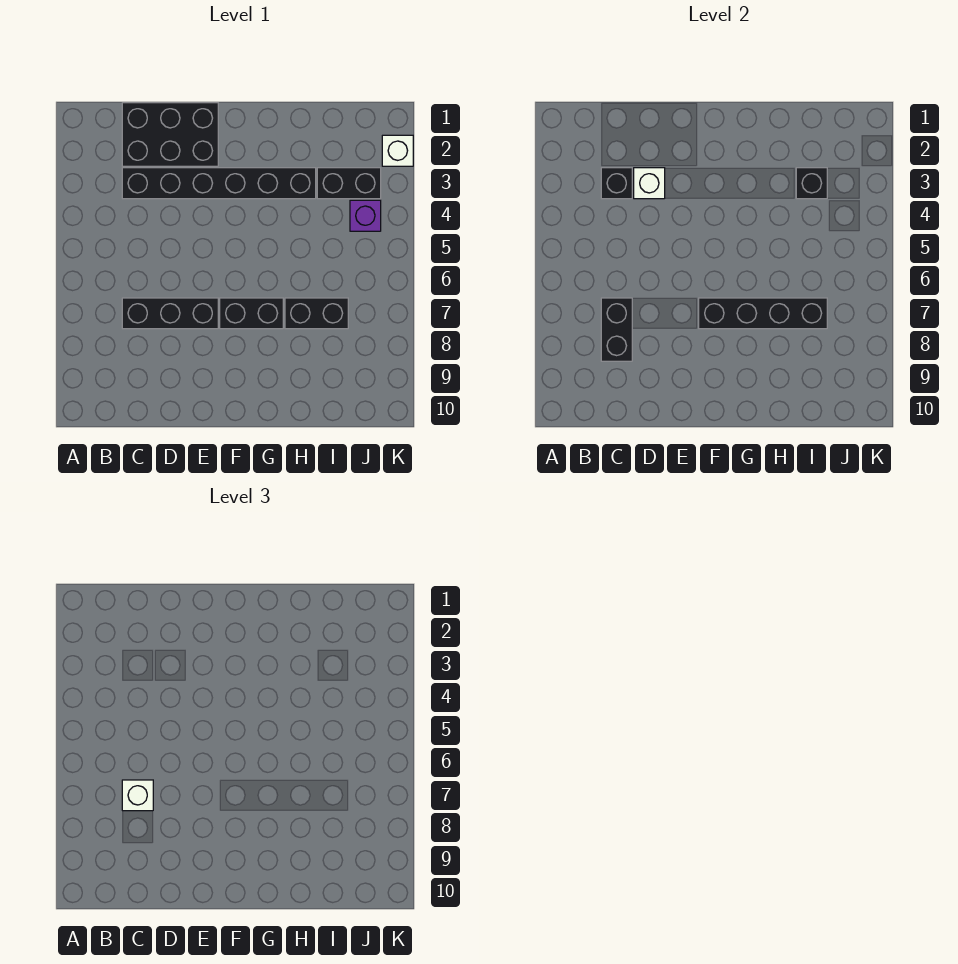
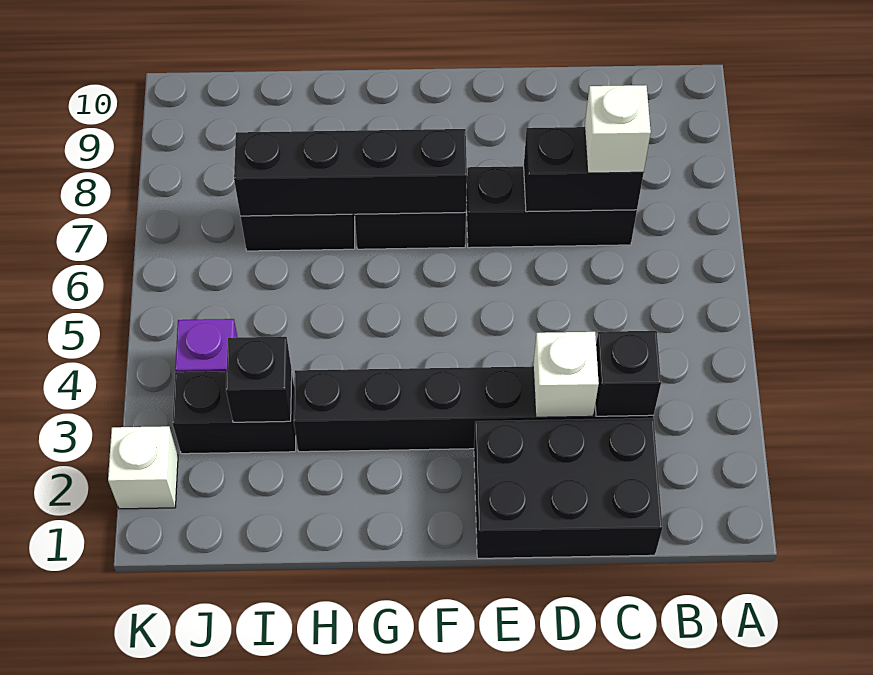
black 1x2 brick [601,298,632,361] -> black 1x2 brick turned to [524,127,643,212]

